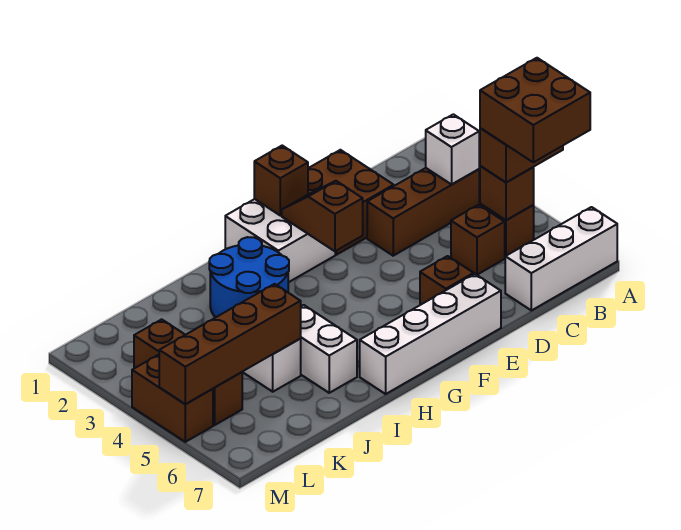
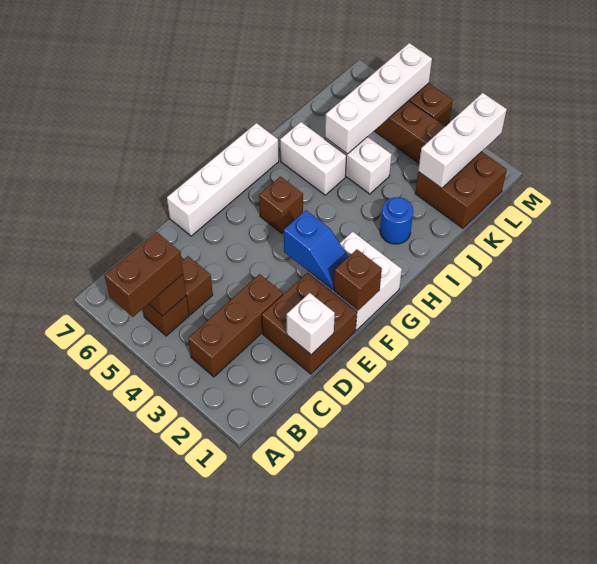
brown 2x2 brick [480,58,590,162] -> brown 2x2 brick moved to [415,152,507,228]
white 1x3 brick [505,207,617,310] -> white 1x3 brick moved to [418,93,507,188]
white 1x1 brick [426,114,479,184] -> white 1x1 brick moved to [287,293,335,355]
brown 1x1 brick [420,256,474,305] -> brown 1x1 brick moved to [259,177,303,233]
brown 1x2 slope [282,181,363,251] -> blue 1x2 slope [284,210,348,290]
blue 2x2 round brick [209,237,289,318] -> blue 1x1 round brick [380,197,413,244]
brown 1x4 brick [159,284,301,404] -> white 1x4 brick [325,43,432,154]

